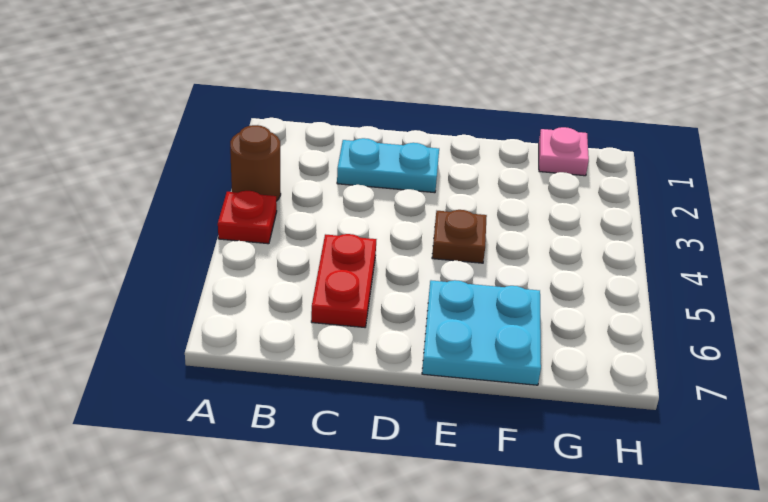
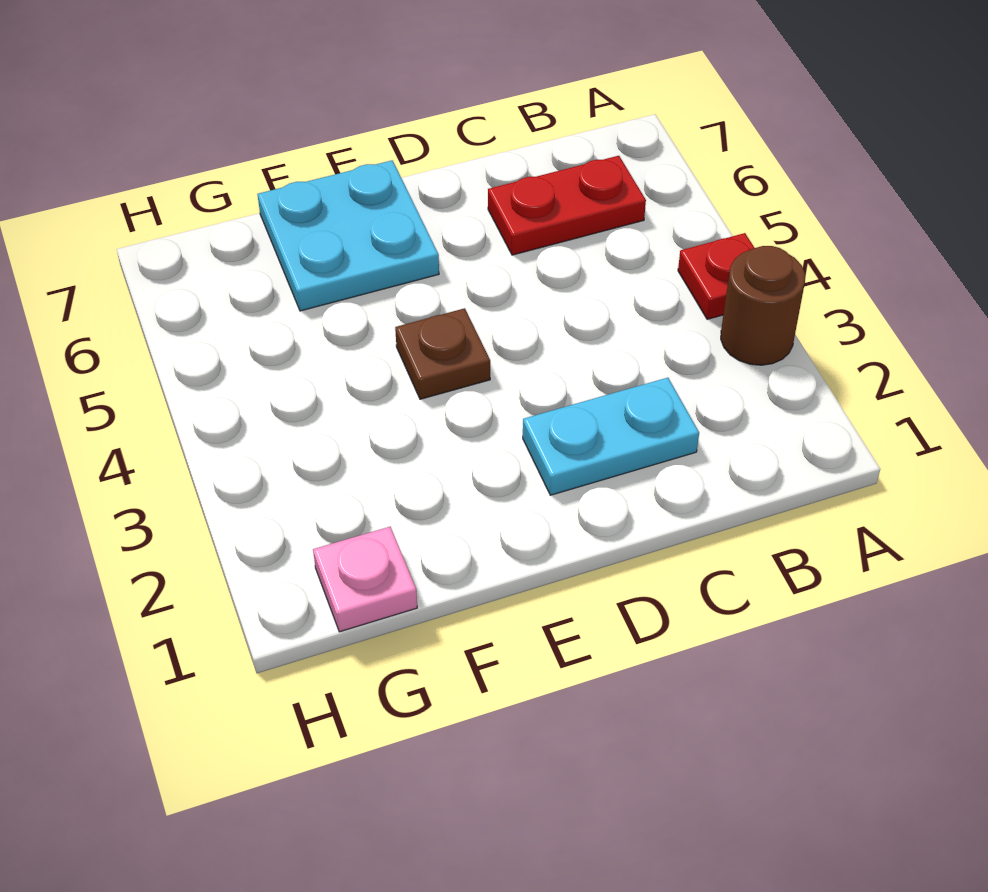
red 1x2 plate [311,234,376,327] -> red 1x2 plate turned to [488,156,646,255]

